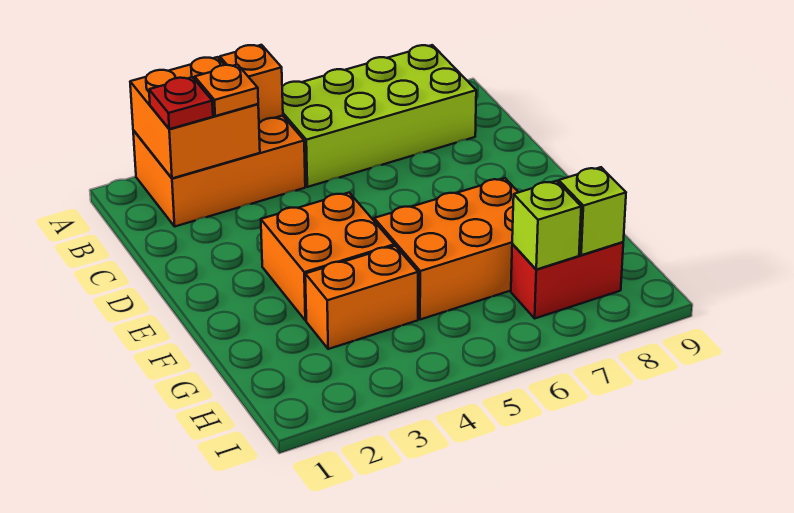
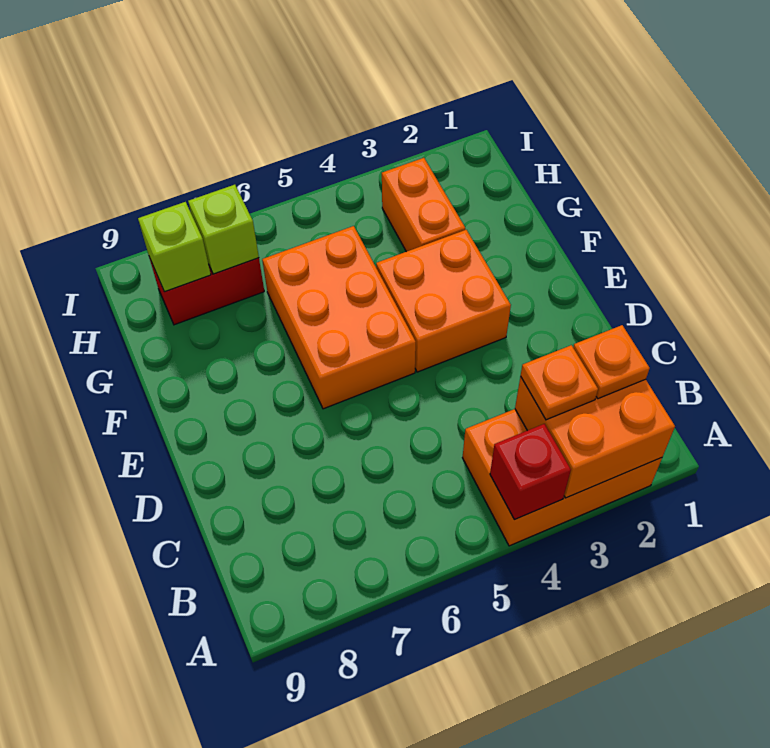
orange 1x1 brick [220,45,283,122] -> red 1x1 brick [490,424,571,520]
lime 2x4 brick [282,45,476,187] -> none
red 1x1 plate [149,77,213,129] -> orange 1x1 plate [573,325,650,399]
orange 2x3 brick [374,178,518,320] -> orange 2x3 brick turned to [262,226,416,409]
orange 1x2 brick [305,246,418,349] -> orange 1x2 brick turned to [382,158,465,252]

